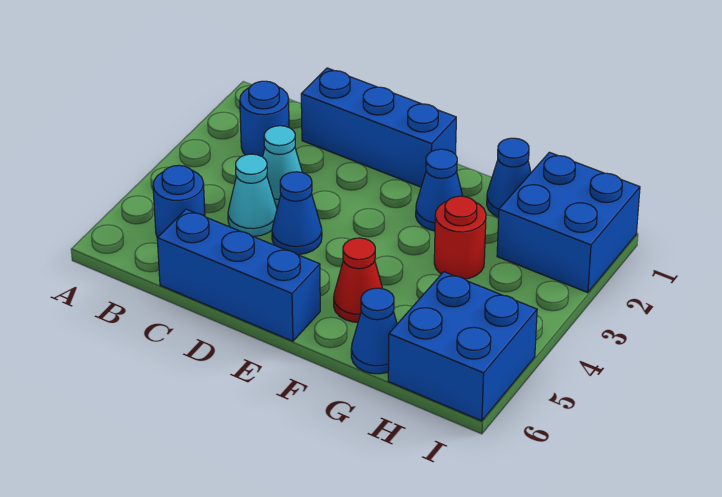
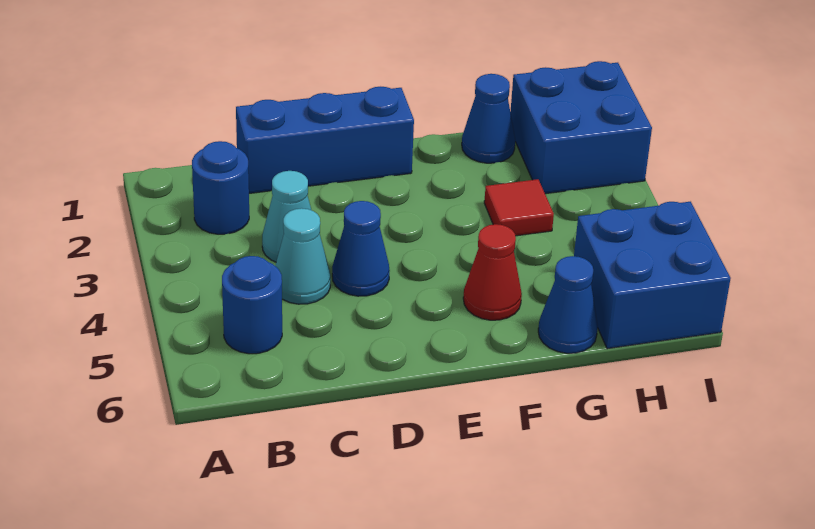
blue 1x3 brick [157,209,320,341] -> none
blue 1x1 cone [416,149,463,231] -> none
red 1x1 round brick [434,196,486,279] -> red 1x1 tile [484,179,554,236]

